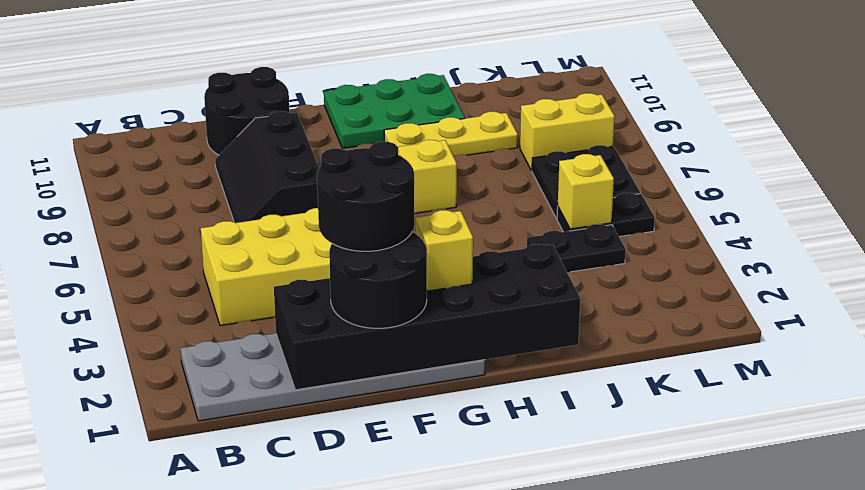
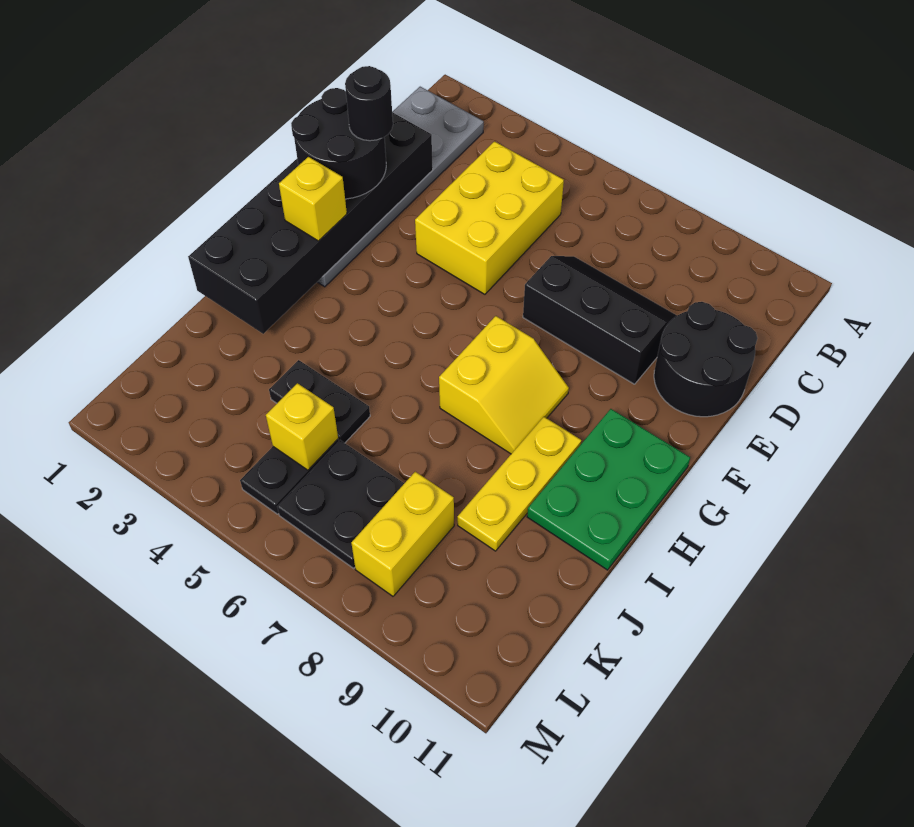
black 2x2 round brick [317,142,415,251] -> black 1x1 round brick [345,66,393,141]
black 1x2 plate [527,224,626,272] -> black 1x2 plate turned to [269,360,370,443]

